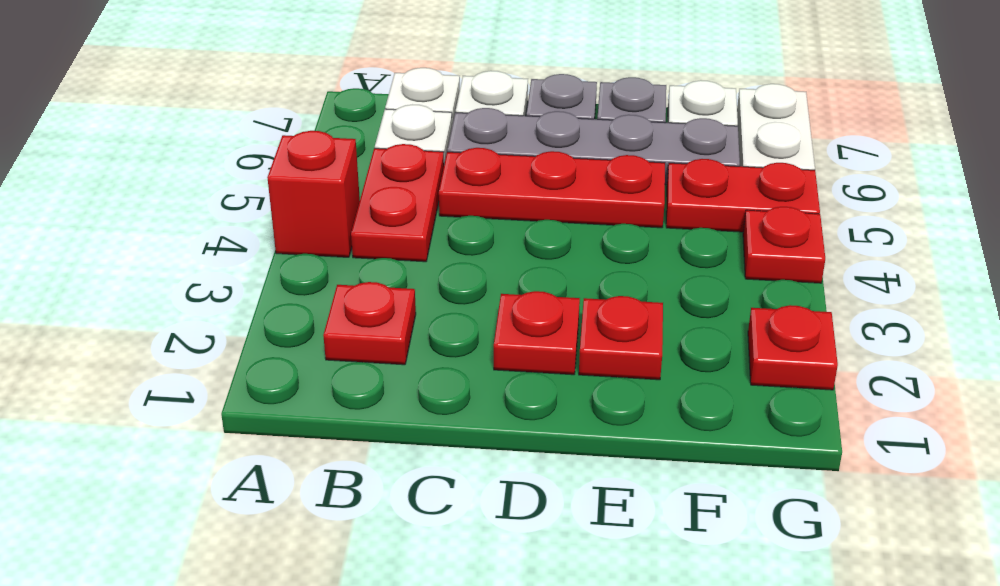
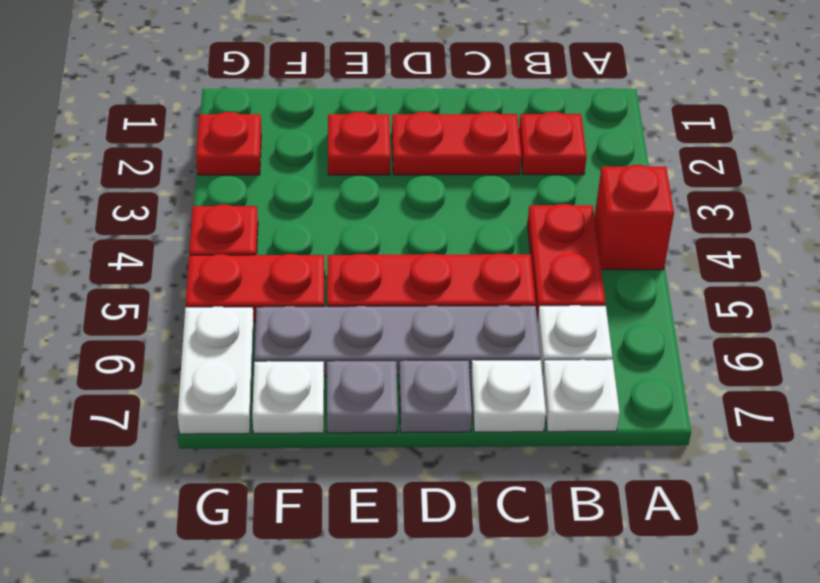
red 1x1 plate [494,291,580,375] -> red 1x2 plate [392,112,521,175]

